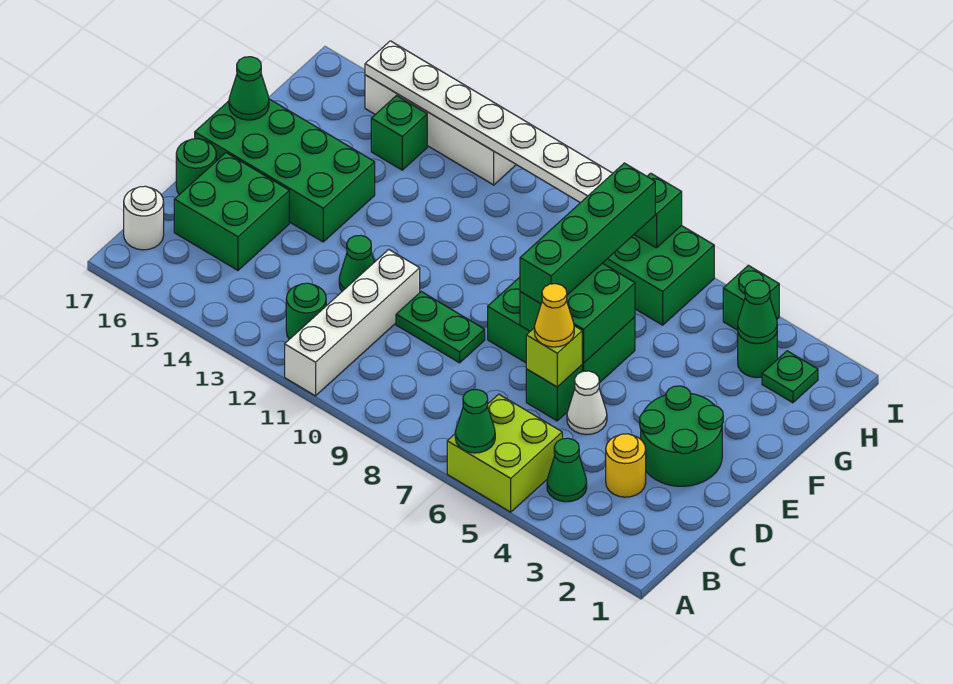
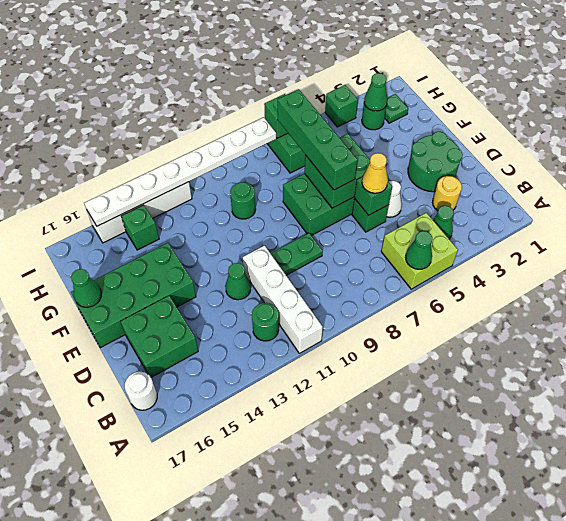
lime 1x1 brick [526,326,582,387] -> green 1x1 brick [354,177,392,215]
green 1x1 round brick [176,139,216,195] -> green 1x1 round brick moved to [230,182,256,219]

